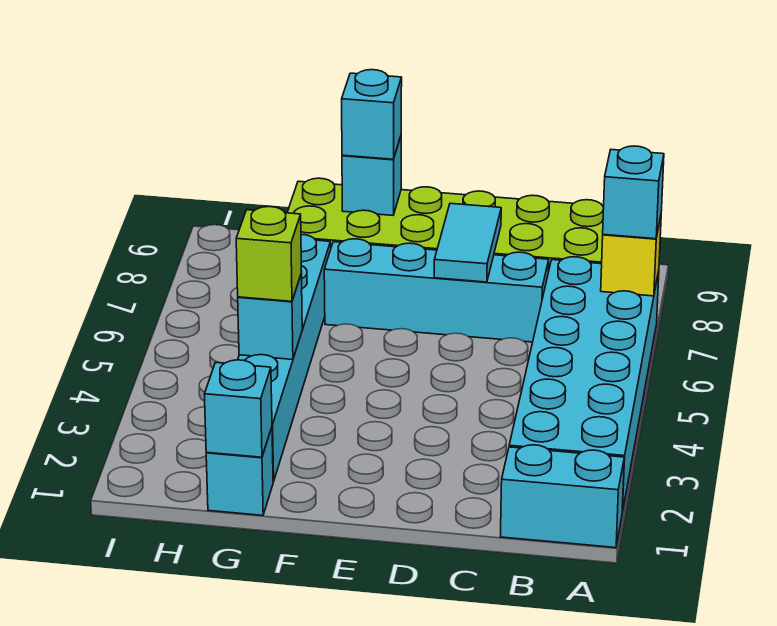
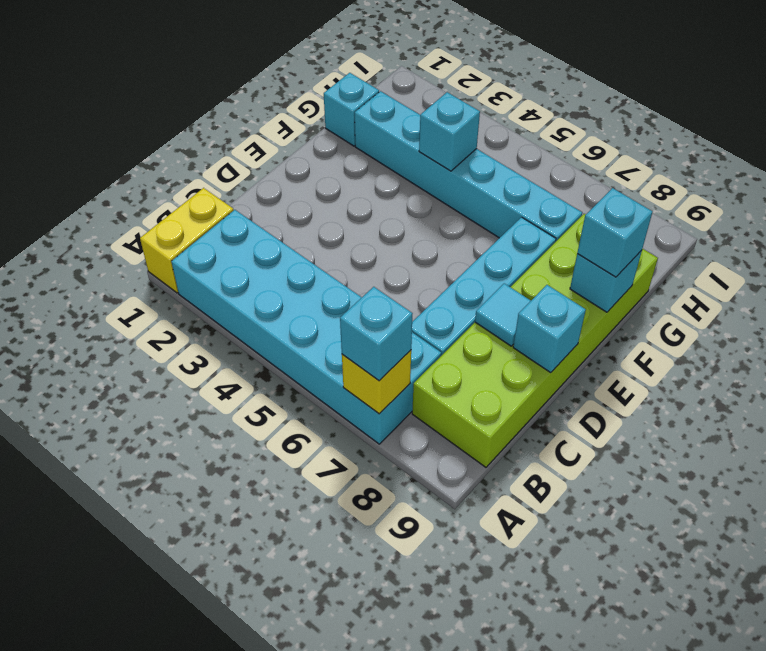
cyan 1x2 brick [500,445,624,548] -> yellow 1x2 brick [140,188,234,293]
cyan 1x2 tile [434,203,501,282] -> cyan 1x1 tile [475,283,531,346]
cyan 1x1 brick [204,360,272,457] -> cyan 1x1 brick moved to [513,285,586,373]
lime 1x1 brick [236,207,301,301] -> none

